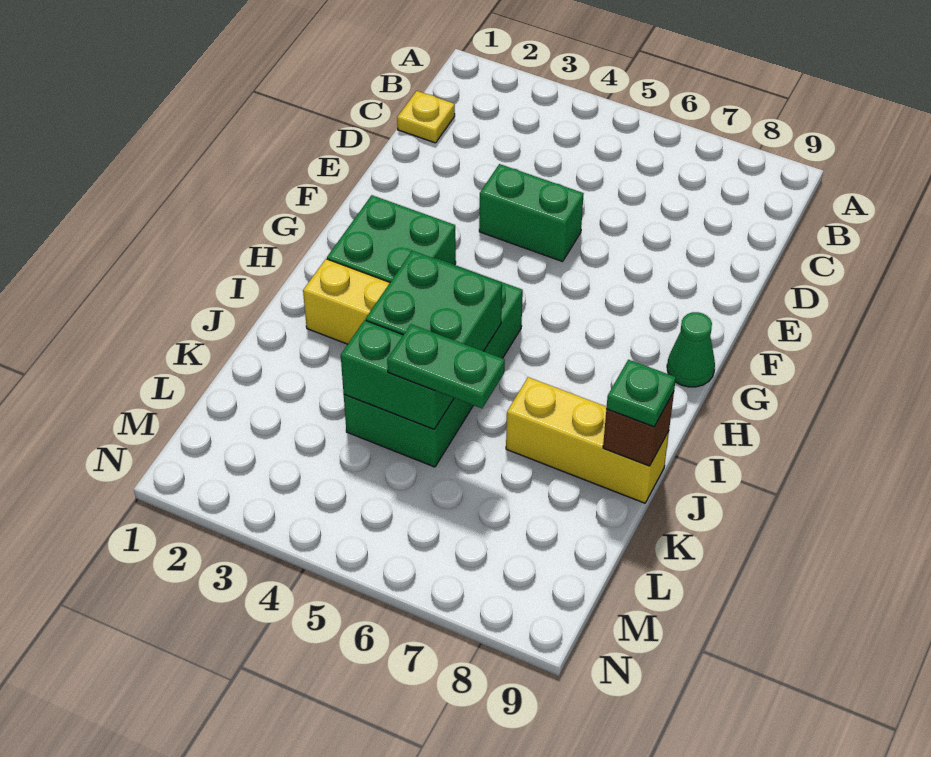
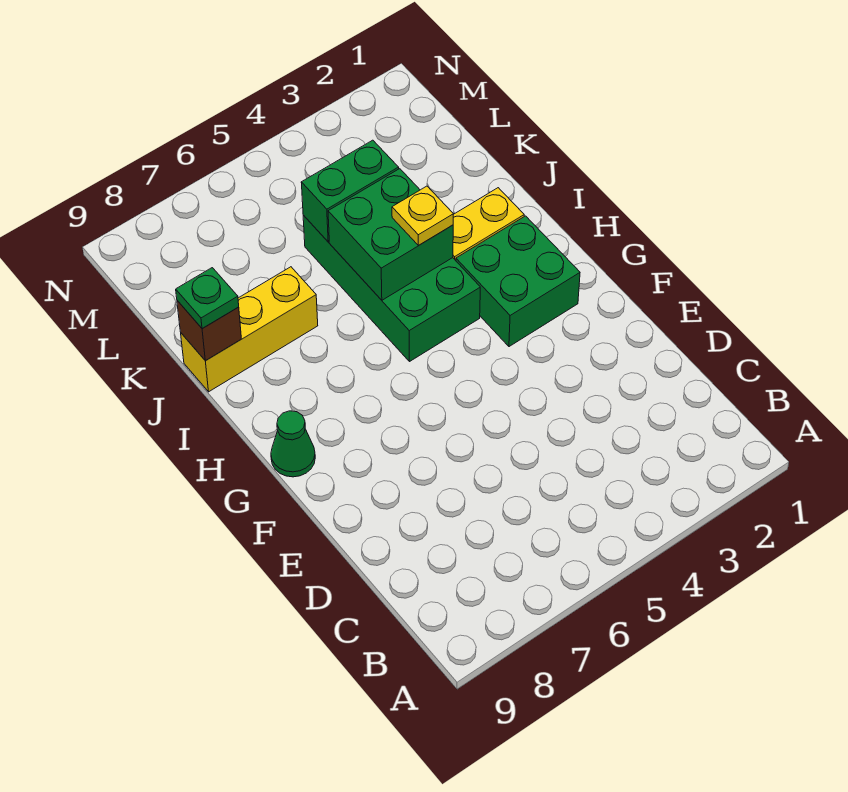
yellow 1x1 plate [397,91,455,143] -> yellow 1x1 plate moved to [392,186,453,245]
green 1x2 brick [479,164,584,262] -> none
green 1x2 plate [387,324,505,408] -> none

